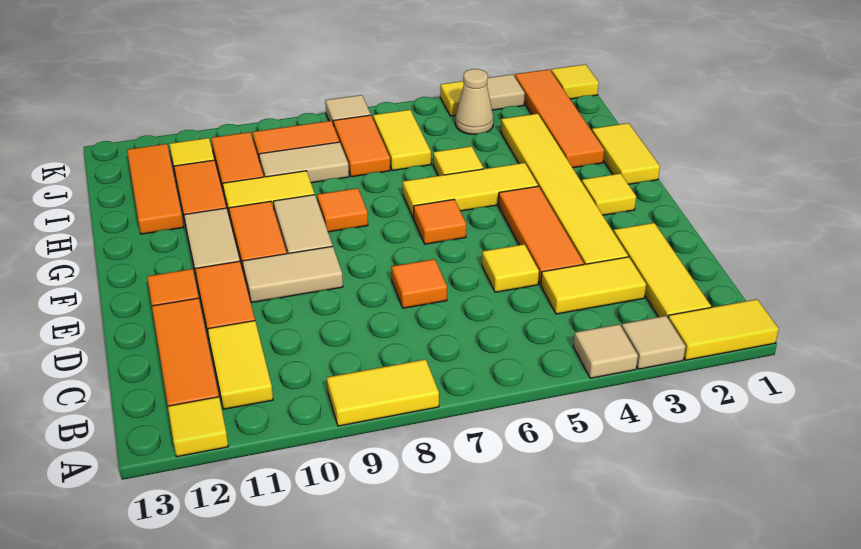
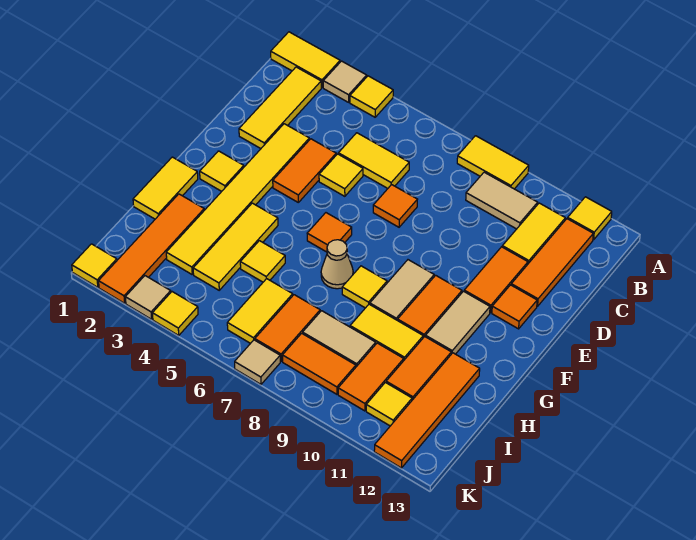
tan 1x1 tile [573,324,638,378] -> yellow 1x1 tile [350,76,393,117]
yellow 1x2 tile [541,257,646,314] -> yellow 1x2 tile moved to [338,133,409,188]
orange 1x3 tile [498,186,584,285] -> orange 1x2 tile [273,139,336,202]
tan 1x2 tile [243,246,343,303] -> tan 1x2 tile moved to [466,172,538,229]
yellow 1x3 tile [403,163,538,218] -> yellow 1x3 tile turned to [193,203,278,290]
orange 1x1 tile [317,188,368,232] -> yellow 1x1 tile [342,266,387,308]
orange 1x3 tile [127,144,184,234] -> orange 1x4 tile [374,353,480,468]
tan 1x1 cone [455,69,494,134] -> tan 1x1 cone moved to [321,240,353,289]

